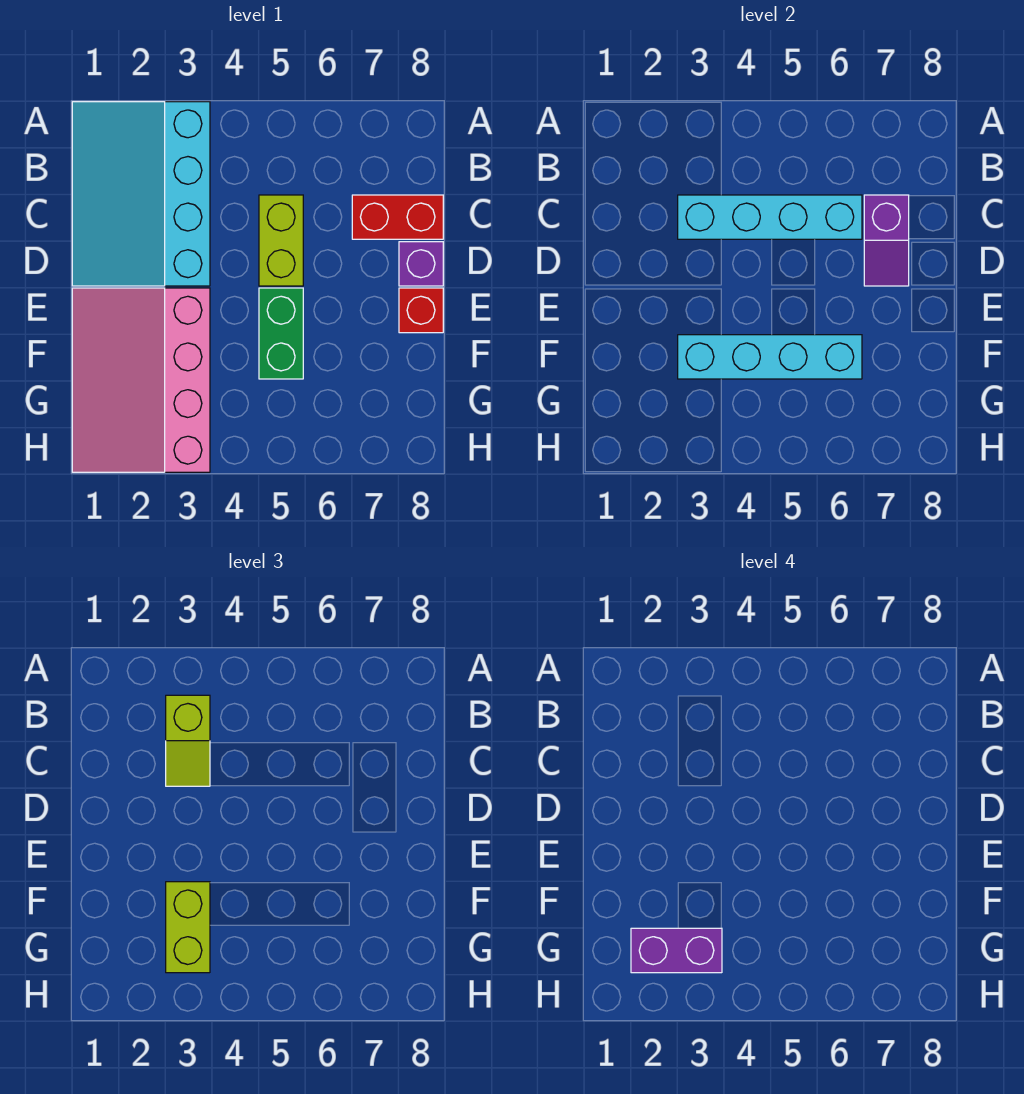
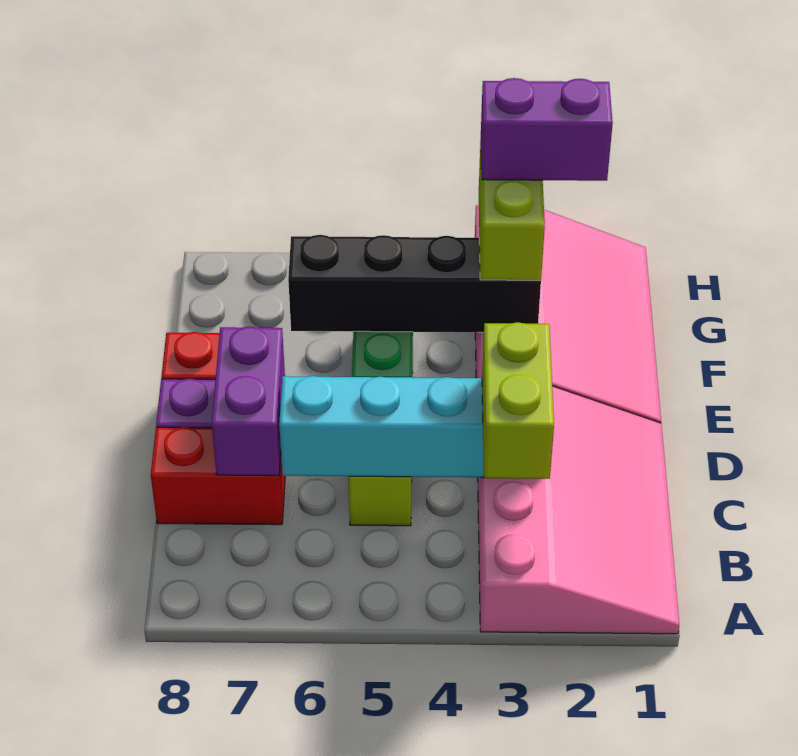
cyan 3x4 slope [72,102,210,286] -> pink 3x4 slope [478,386,679,634]
lime 1x2 slope [166,695,210,786] -> lime 1x2 brick [482,322,554,479]
purple 1x2 slope [864,195,909,286] -> purple 1x2 brick [212,327,285,476]
cyan 1x4 brick [678,335,862,379] -> black 1x4 brick [288,235,541,332]

